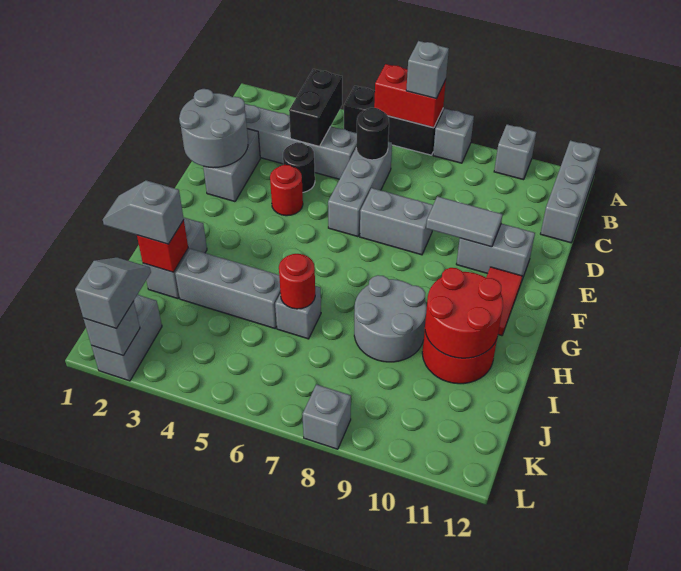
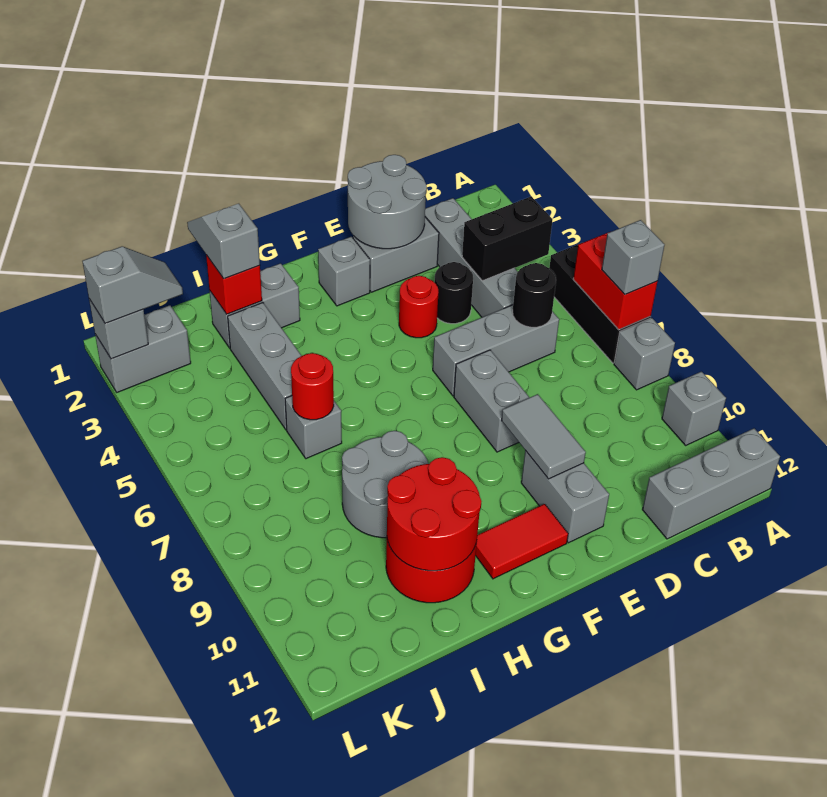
grey 1x1 brick [302,384,351,449] -> grey 1x1 brick moved to [318,237,370,306]

